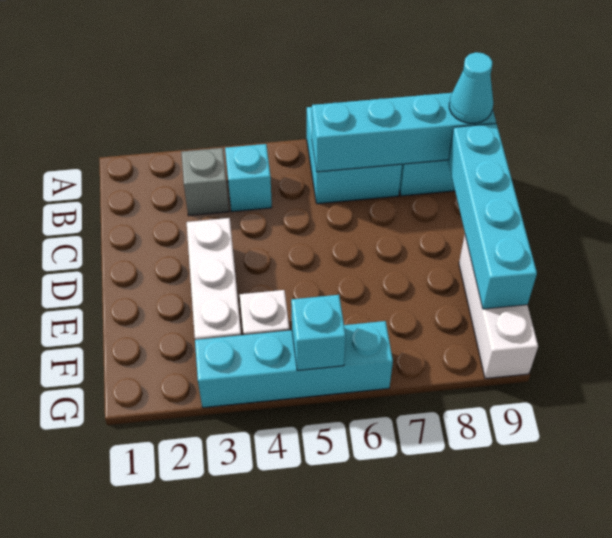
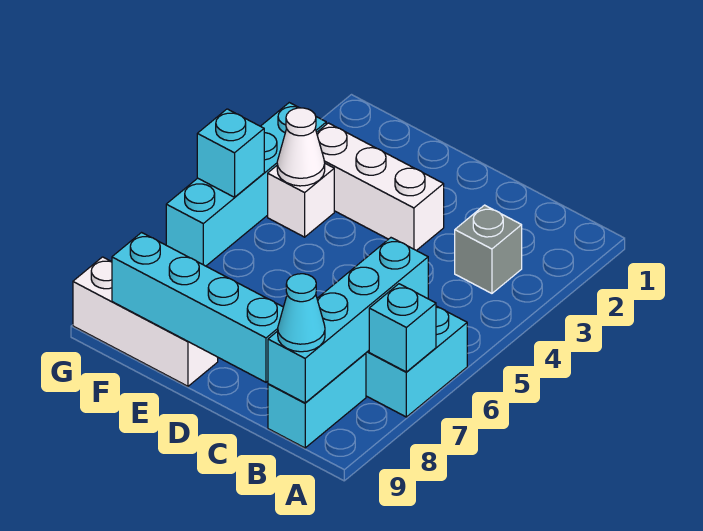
cyan 1x1 brick [225,144,272,212] -> cyan 1x1 brick moved to [369,284,436,372]
none -> white 1x1 cone [277,108,325,186]

